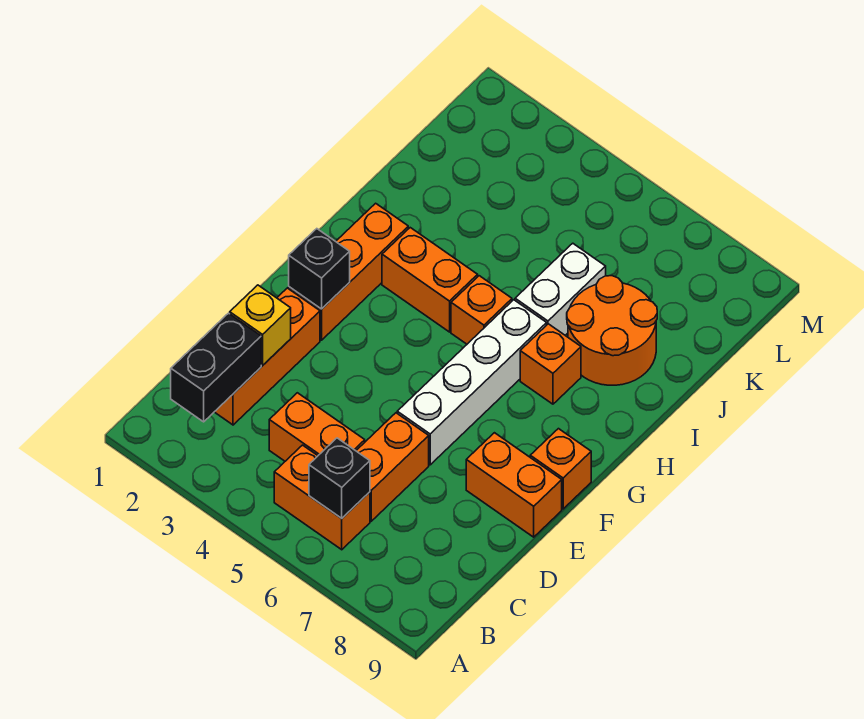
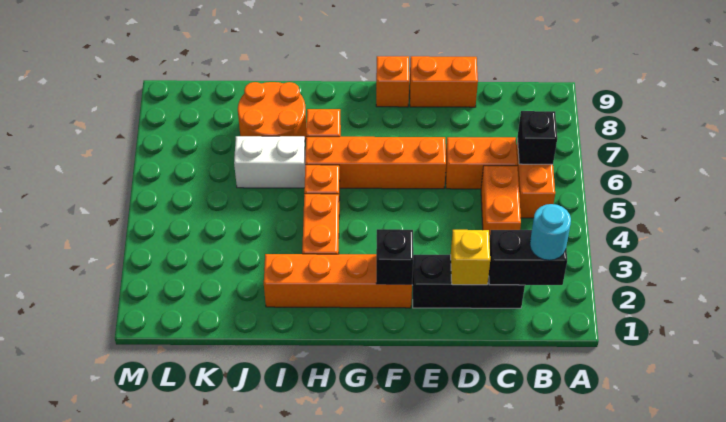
none -> cyan 1x1 round brick [530,204,571,260]
orange 1x3 brick [215,288,320,425] -> black 1x3 brick [412,255,525,308]
white 1x4 brick [397,300,547,465] -> orange 1x4 brick [305,137,446,189]
orange 1x2 brick [466,433,562,537] -> orange 1x2 brick turned to [409,56,478,107]
orange 1x3 brick [289,203,408,340] -> orange 1x4 brick [264,254,412,308]

